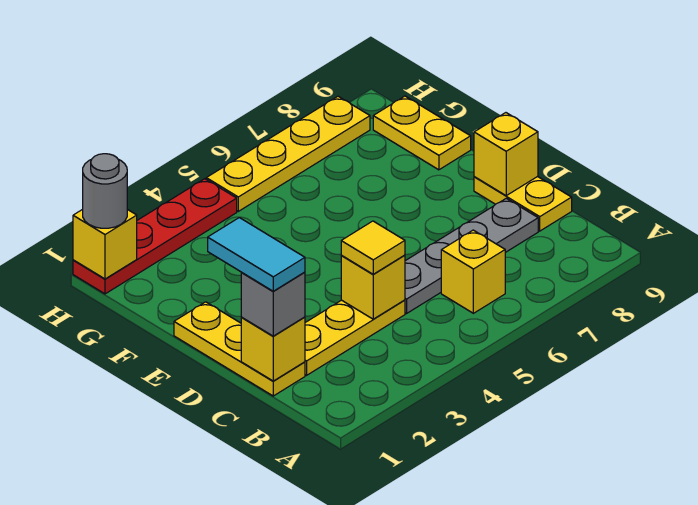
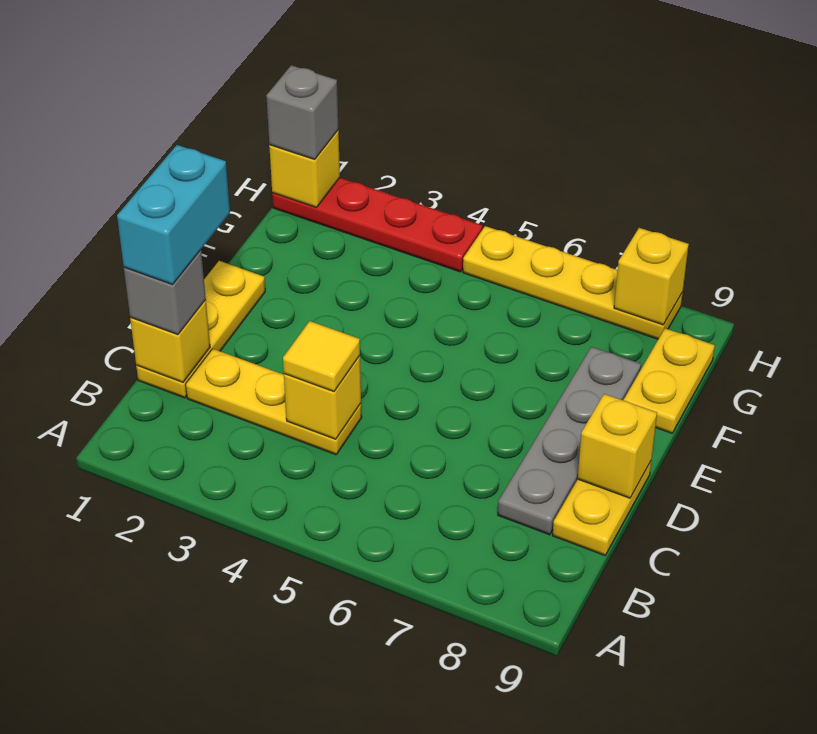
yellow 1x1 brick [441,230,505,313] -> yellow 1x1 brick moved to [614,228,689,325]
cyan 1x2 tile [208,218,305,291] -> cyan 1x2 brick [117,145,230,285]
grey 1x4 plate [405,198,538,314] -> grey 1x4 plate turned to [498,347,641,535]
grey 1x1 round brick [83,154,127,228] -> grey 1x1 brick [266,65,338,159]

